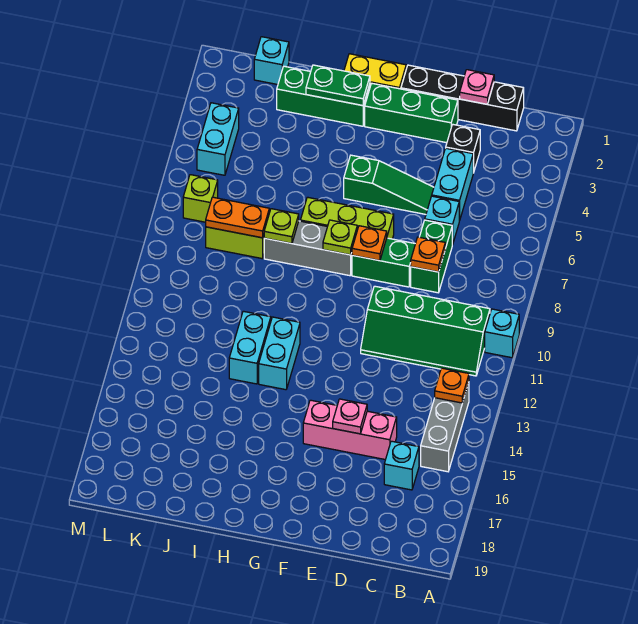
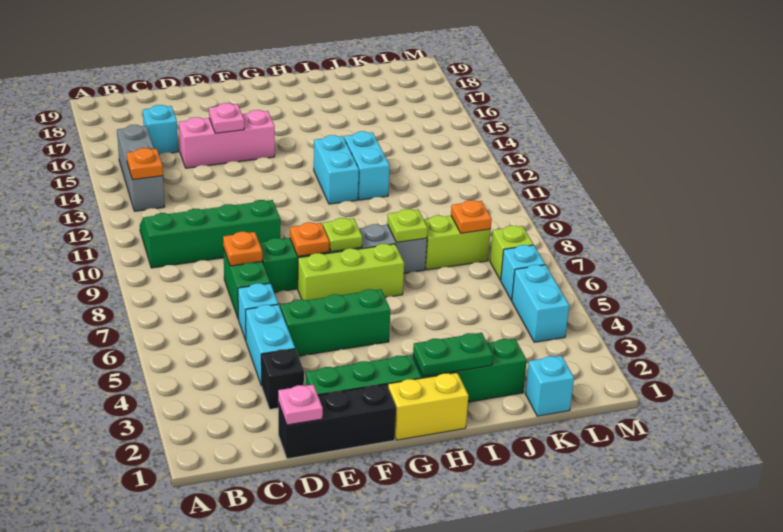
cyan 1x1 brick [485,309,519,358] -> cyan 1x1 brick moved to [501,245,545,300]
black 1x4 brick [401,65,524,131] -> black 1x3 brick [278,384,396,459]
green 1x3 slope [344,155,434,214] -> green 1x3 brick [280,289,390,356]
orange 1x2 plate [206,197,269,238] -> orange 1x1 plate [451,200,492,233]

